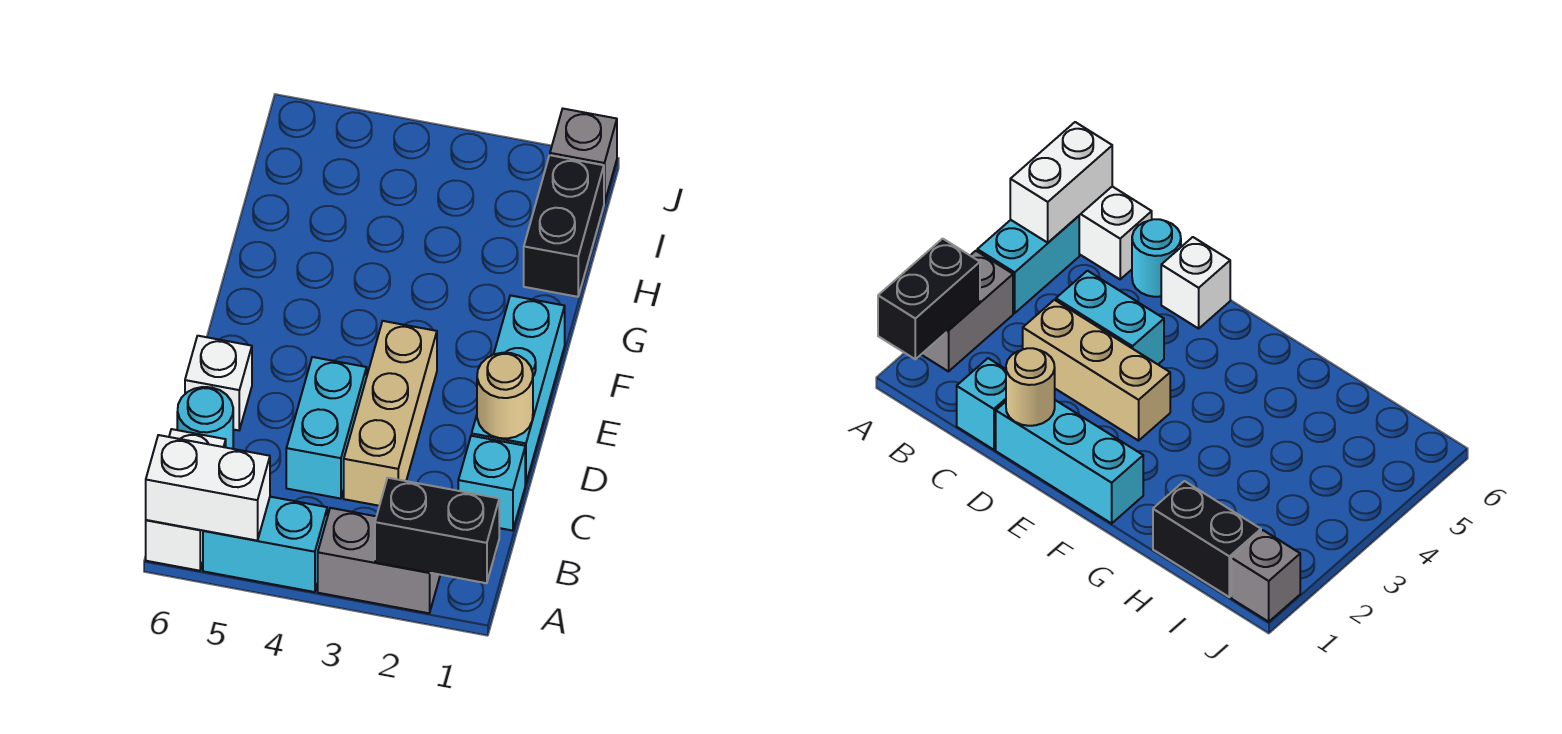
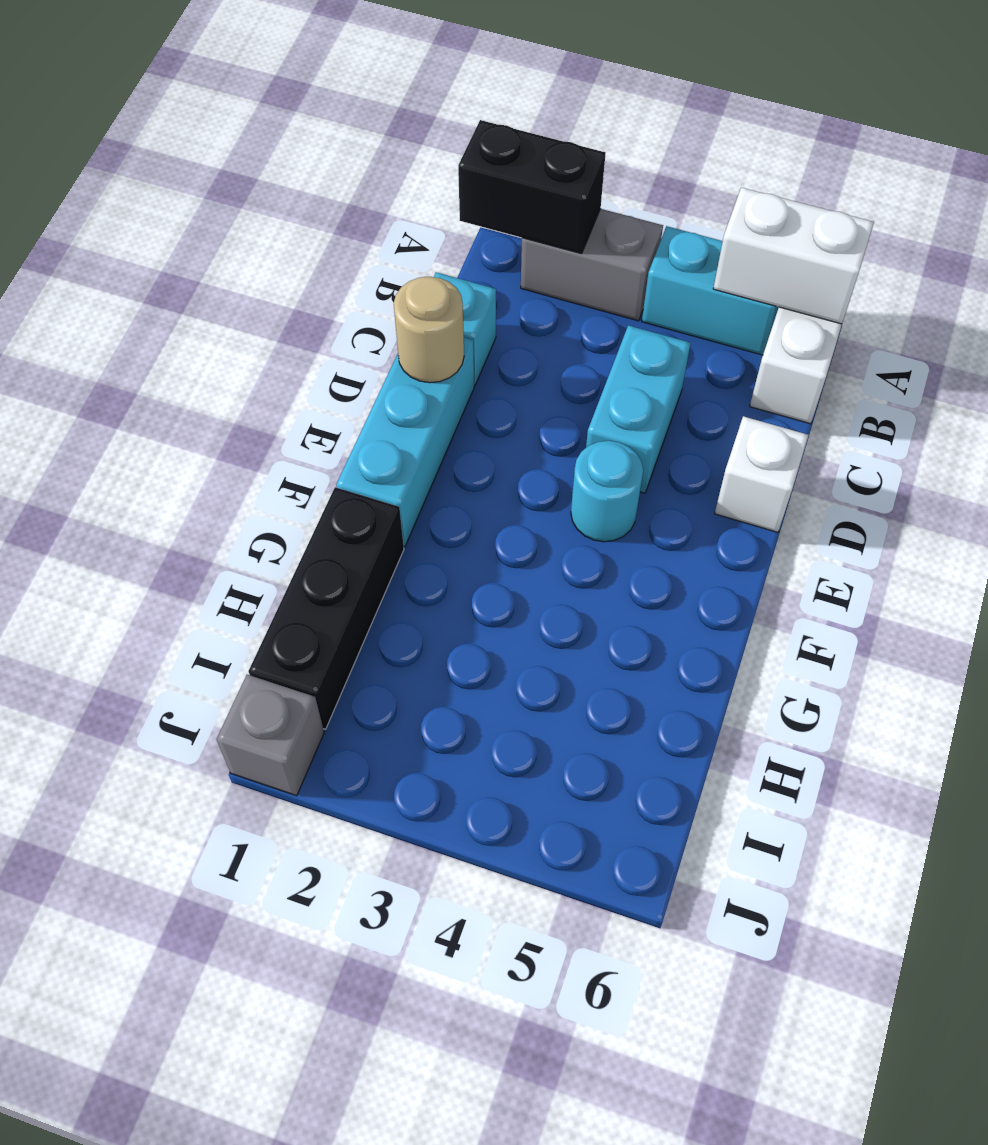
tan 1x3 brick [344,321,437,506] -> none
cyan 1x1 round brick [177,387,233,449] -> cyan 1x1 round brick moved to [571,441,643,542]
black 1x2 brick [524,155,604,297] -> black 1x3 brick [249,487,404,729]

